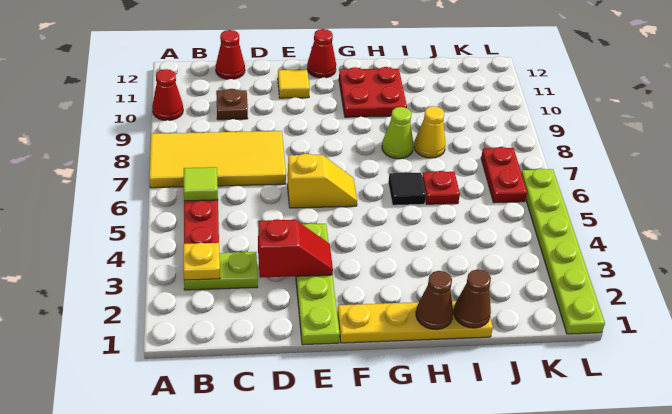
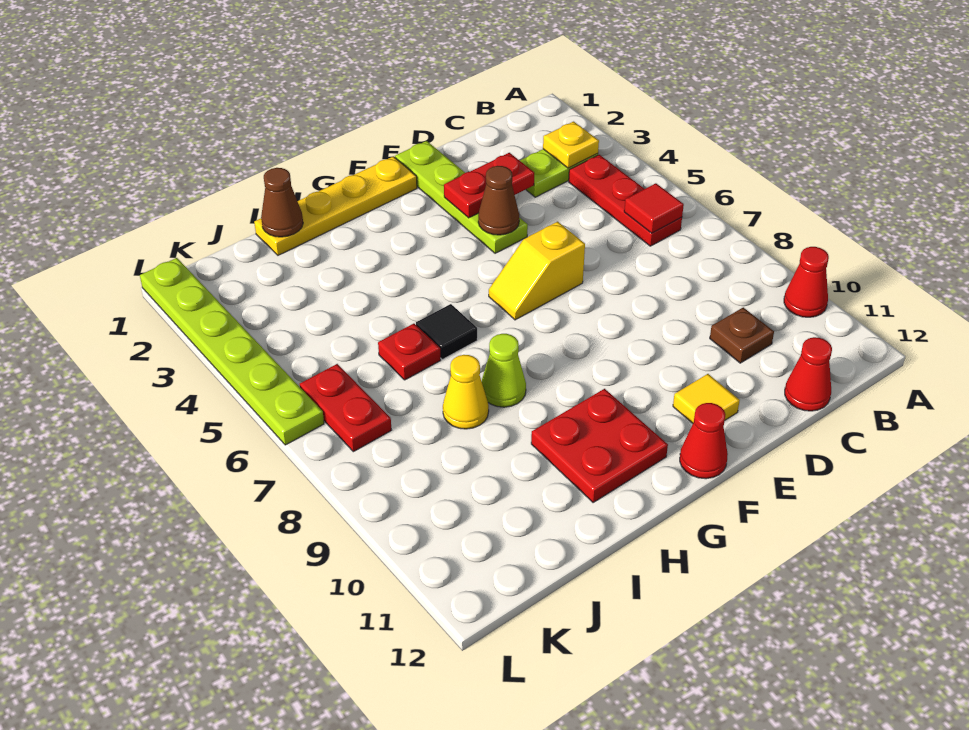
yellow 2x4 tile [149,131,286,188] -> none
lime 1x1 tile [184,167,218,201] -> red 1x1 tile [624,183,684,233]
red 1x2 slope [258,219,333,278] -> red 1x2 plate [444,153,534,218]
brown 1x1 cone [416,271,453,330] -> brown 1x1 cone moved to [478,166,519,235]

